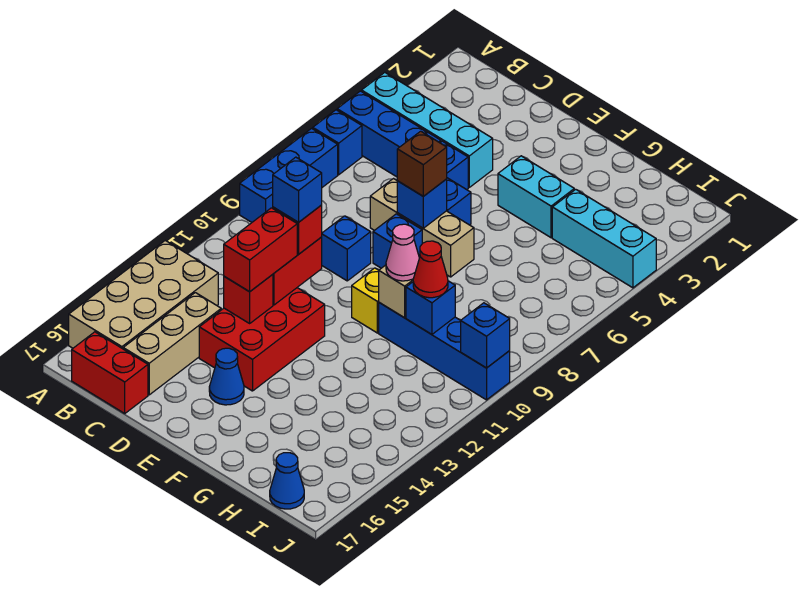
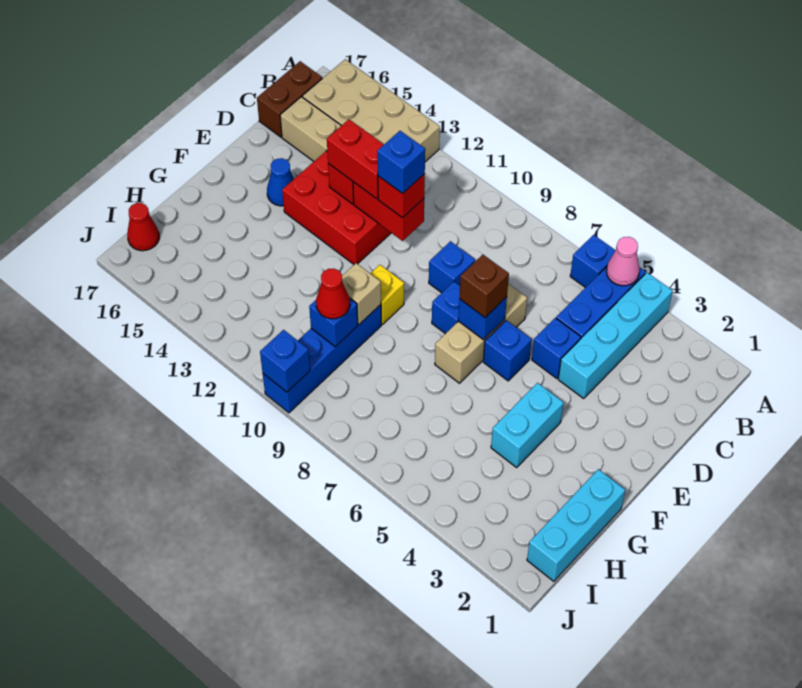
blue 1x3 brick [240,128,338,222] -> none
red 1x2 brick [72,332,148,413] -> brown 1x2 brick [257,61,322,137]
pink 1x1 cone [386,224,419,281] -> pink 1x1 cone moved to [606,237,640,286]
cyan 1x3 brick [552,189,656,288] -> cyan 1x3 brick moved to [527,469,625,581]
blue 1x1 cone [270,453,304,509] -> red 1x1 cone [127,203,159,251]

